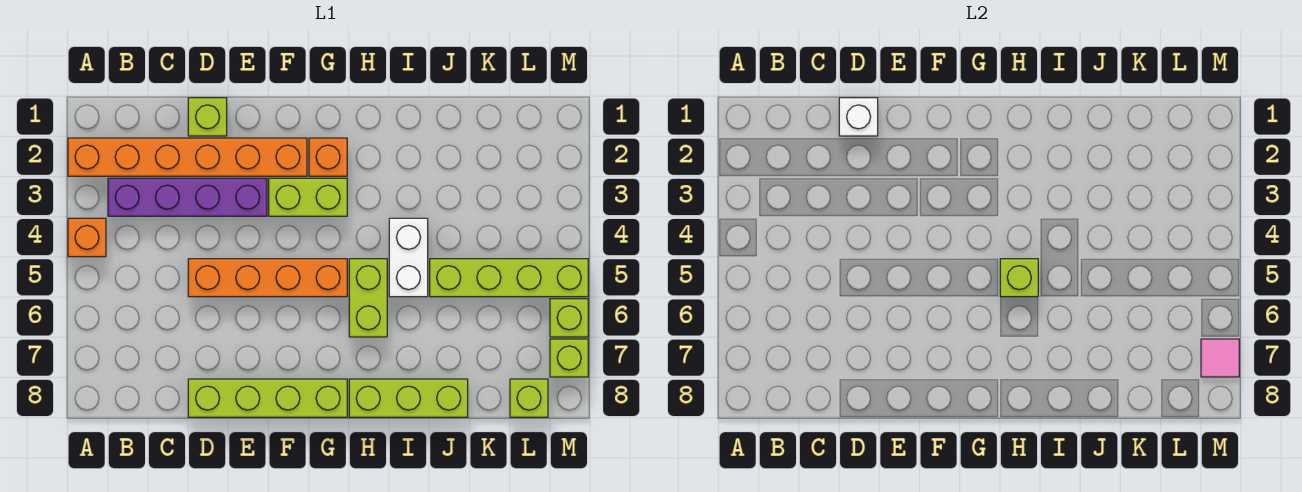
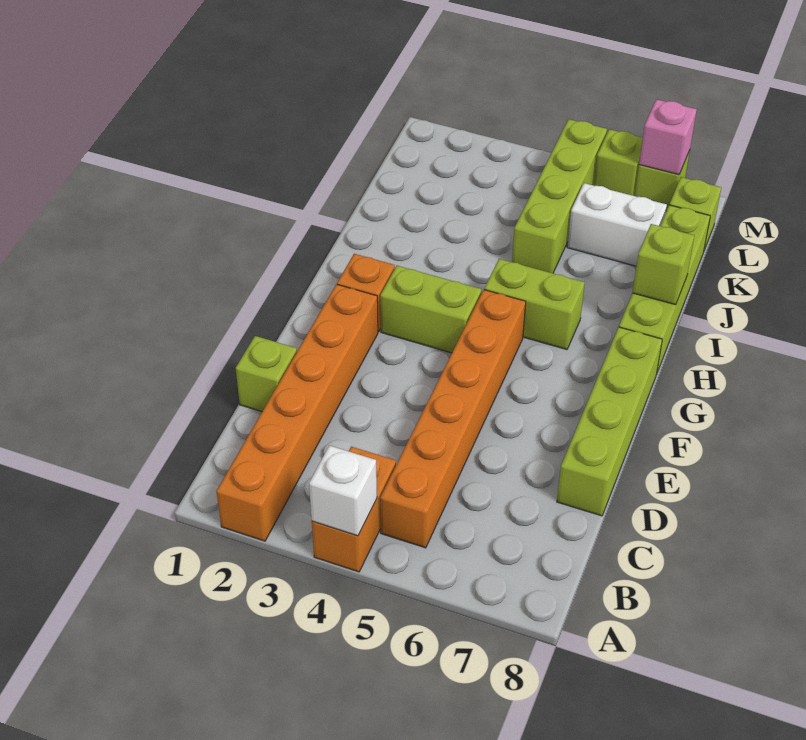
orange 1x1 brick [68,218,106,257] -> orange 1x2 brick [312,446,396,572]
purple 1x4 brick [108,178,267,216] -> none
white 1x1 brick [839,98,878,136] -> white 1x1 brick moved to [309,445,377,536]
orange 1x4 brick [188,259,347,297] -> orange 1x6 brick [380,290,526,548]
lime 1x2 brick [269,178,347,216] -> lime 1x2 brick turned to [380,266,481,353]
lime 1x1 brick [1000,259,1038,297] -> lime 1x1 brick moved to [633,224,695,305]
lime 1x3 brick [349,379,468,417] -> lime 1x4 brick [619,205,710,375]
white 1x2 brick [389,218,428,297] -> white 1x2 brick moved to [567,183,667,266]
pink 1x1 tile [1201,339,1239,377] -> pink 1x1 brick [639,99,697,175]

